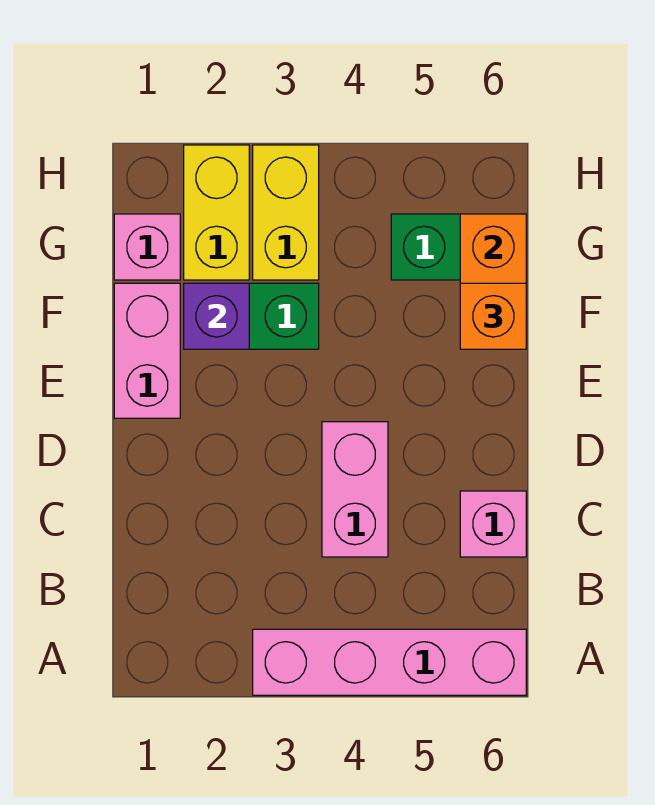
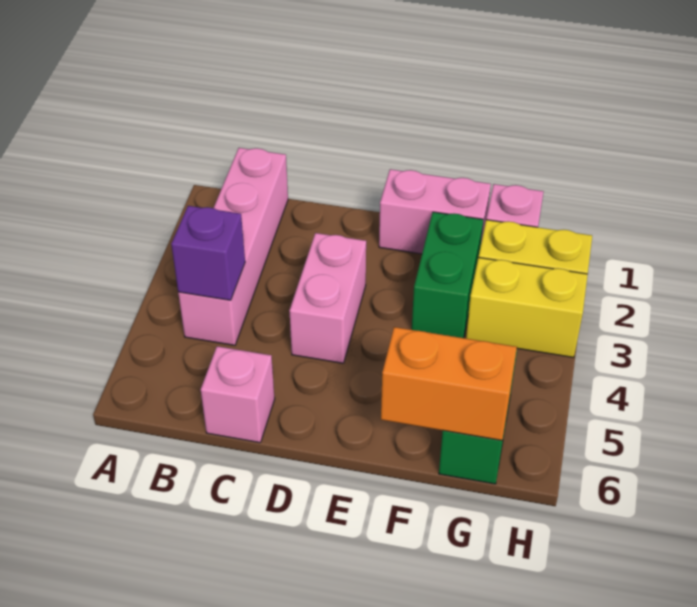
pink 1x4 brick [253,629,526,695] -> pink 1x4 brick moved to [178,148,288,345]
pink 1x2 brick [322,422,388,557] -> pink 1x2 brick turned to [289,233,366,363]
purple 1x1 brick [184,283,249,349] -> purple 1x1 brick moved to [171,206,245,300]
orange 1x1 brick [460,283,526,349] -> none

